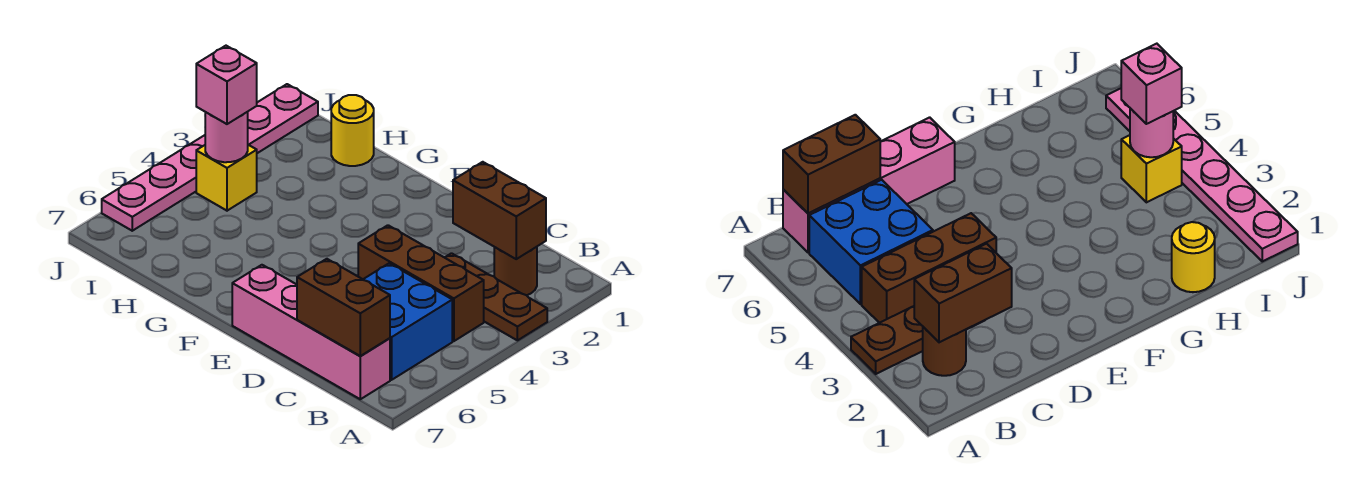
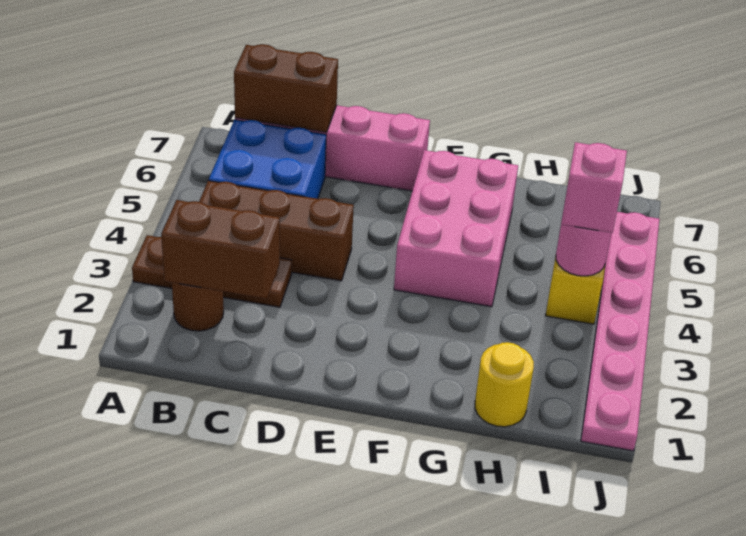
none -> pink 2x3 brick [394,150,518,307]

